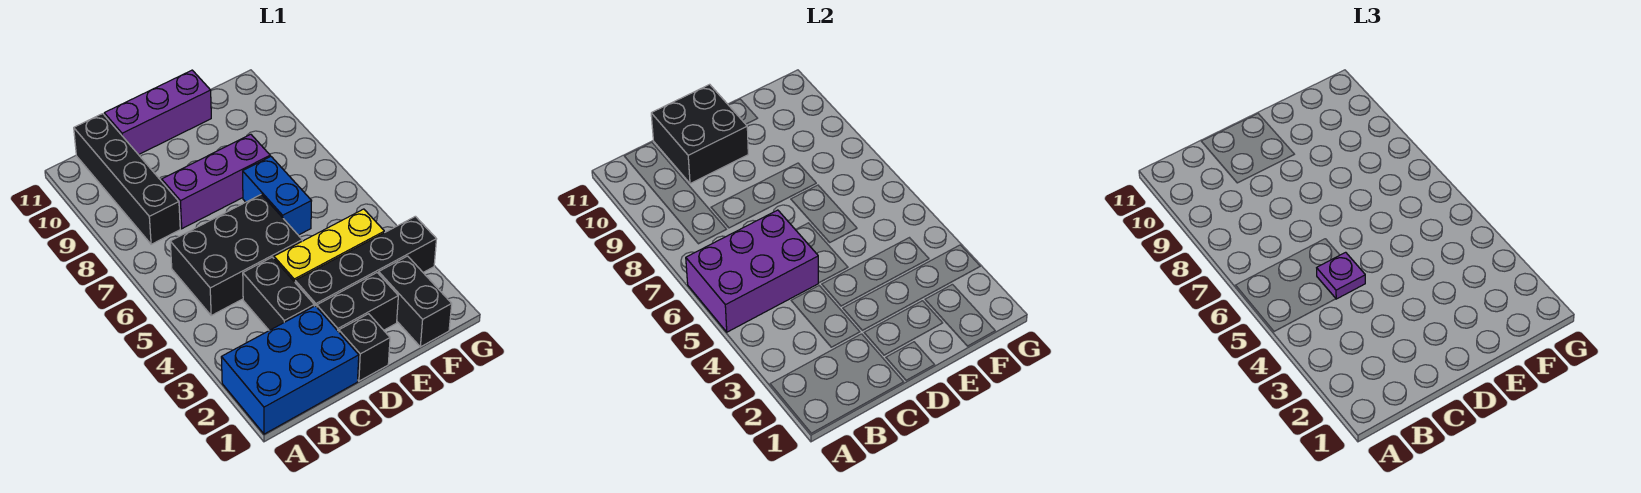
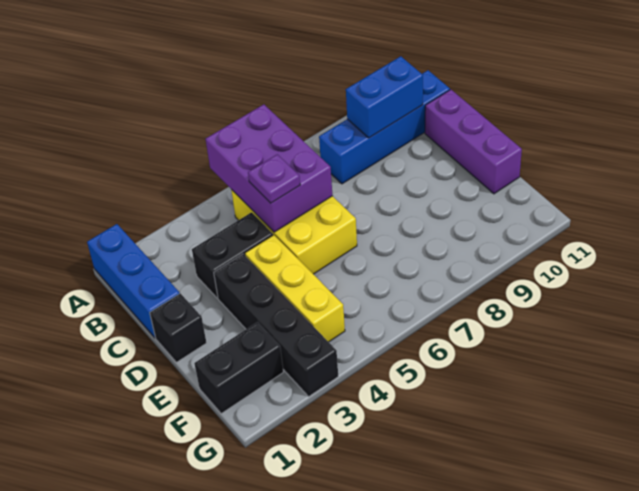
blue 2x3 brick [221,306,359,434] -> blue 1x3 brick [87,224,180,338]
black 2x3 brick [170,194,302,315] -> yellow 2x3 brick [231,190,357,274]
black 1x4 brick [74,114,180,244] -> blue 1x4 brick [319,70,450,184]
purple 1x3 brick [162,134,270,229] -> none
black 2x2 brick [651,84,748,184] -> none
black 1x2 brick [317,273,398,332] -> none
blue 1x2 brick [243,156,311,235] -> blue 1x2 brick moved to [346,56,423,138]

